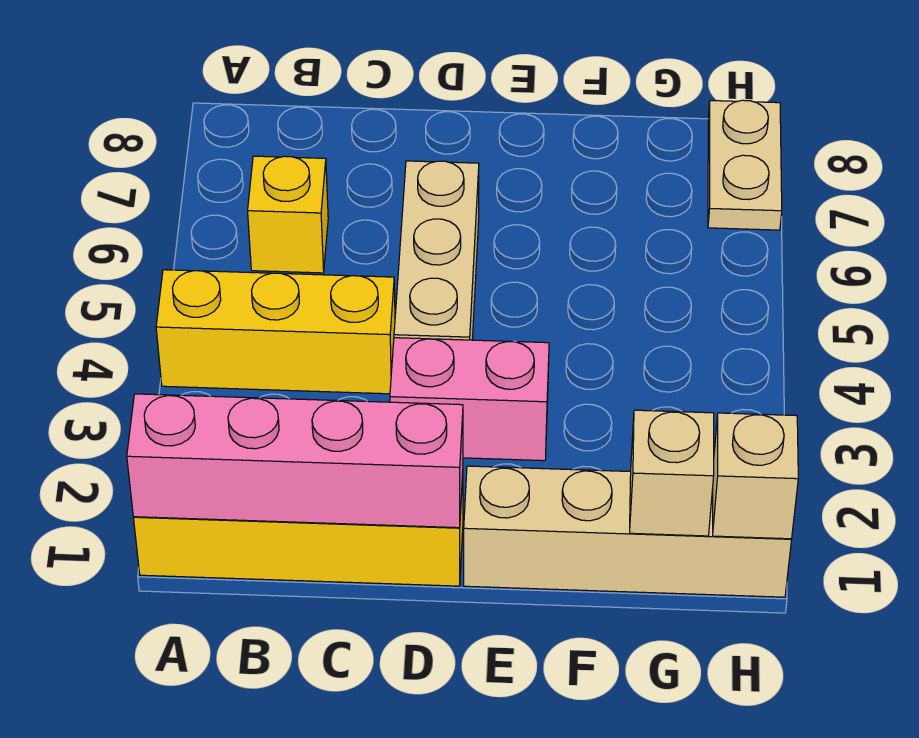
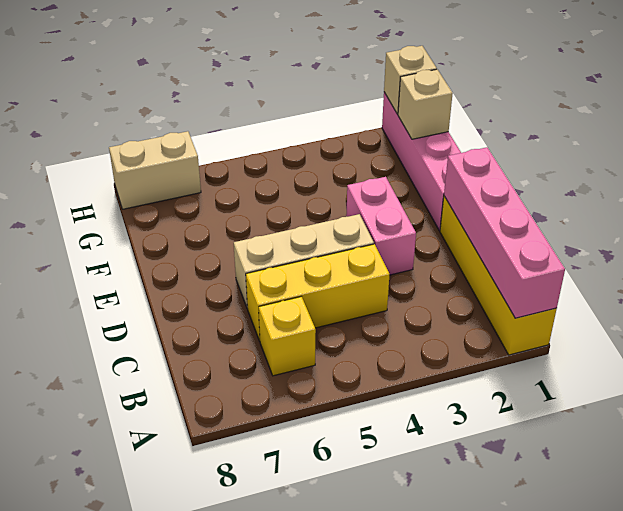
yellow 1x3 brick [156,270,395,394] -> yellow 1x3 brick turned to [246,244,390,341]
tan 1x4 brick [464,466,792,597] -> pink 1x4 brick [382,92,461,230]
tan 1x2 plate [708,100,782,230] -> tan 1x2 brick [109,131,201,209]

